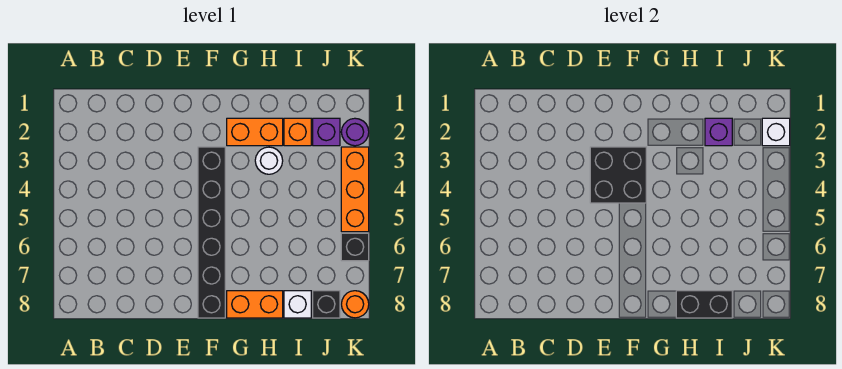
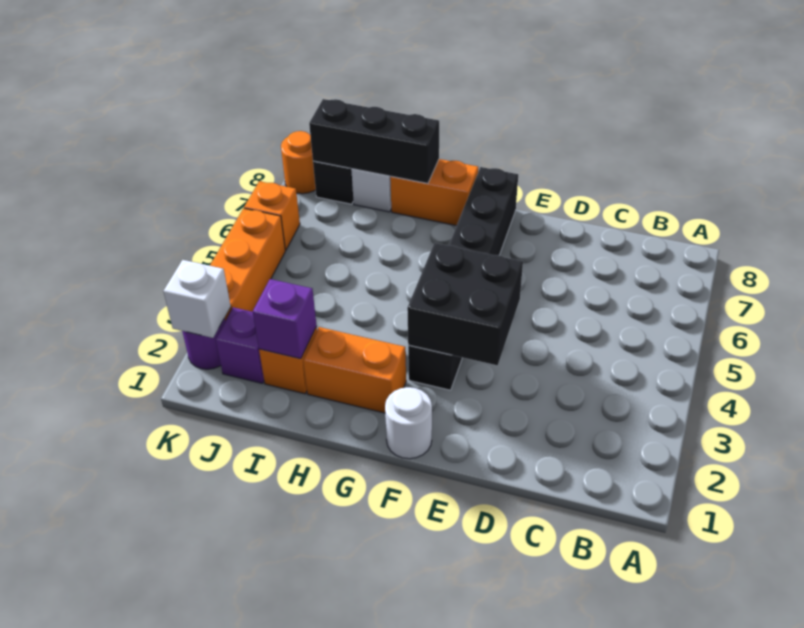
white 1x1 round brick [255,147,283,174] -> white 1x1 round brick moved to [385,387,432,459]
black 1x2 brick [676,291,732,318] -> black 1x3 brick [309,99,439,183]
black 1x1 brick [341,233,369,261] -> orange 1x1 brick [244,181,300,250]

